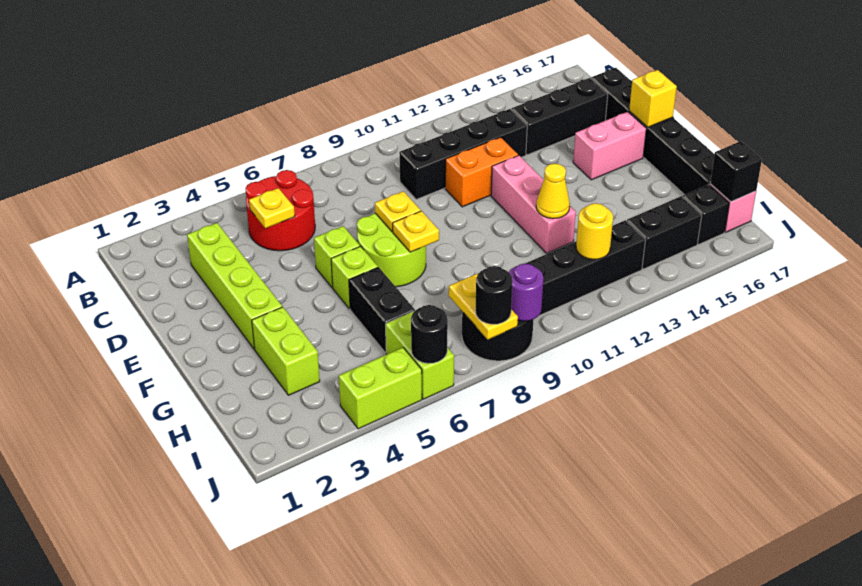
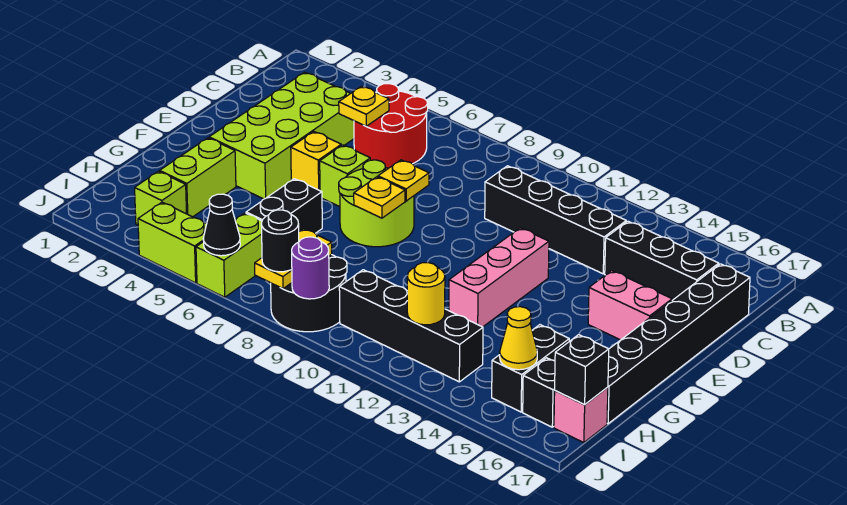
lime 1x4 brick [187,223,282,349] -> lime 2x4 brick [209,72,354,199]
orange 1x2 brick [445,137,518,207] -> none
yellow 1x1 brick [629,70,677,127] -> yellow 1x1 brick moved to [291,132,341,191]
lime 1x1 brick [331,246,378,309] -> lime 1x1 brick moved to [135,171,187,225]
yellow 1x1 cone [536,164,570,219] -> yellow 1x1 cone moved to [500,307,537,370]
black 1x2 brick [627,196,702,269] -> black 1x2 brick turned to [492,325,569,412]
black 1x1 round brick [411,305,448,364] -> black 1x1 cone [203,194,240,256]

